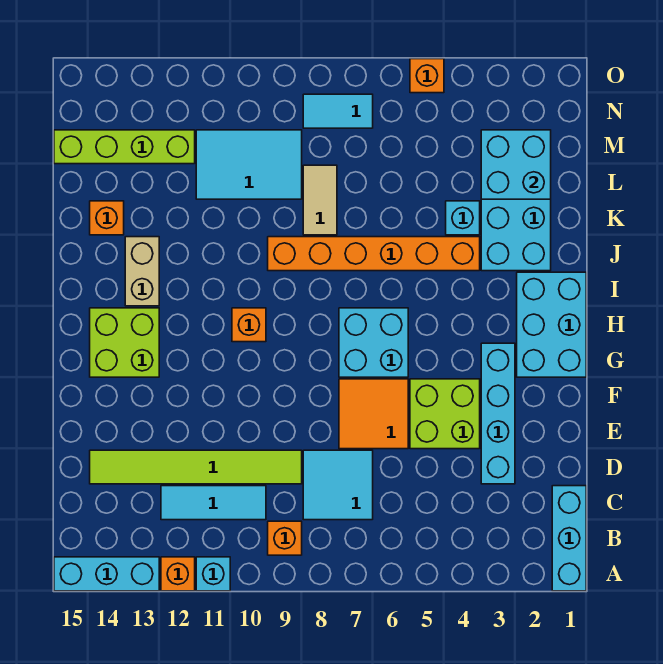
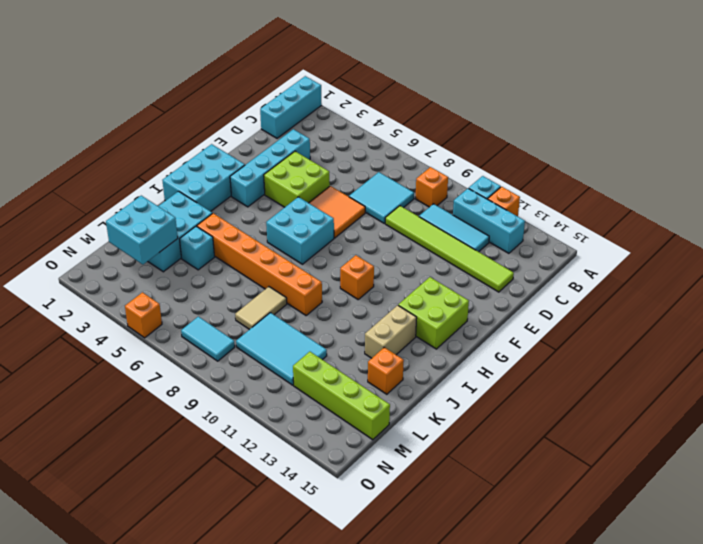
cyan 1x3 brick [54,557,159,591] -> cyan 1x3 brick moved to [453,188,525,253]

